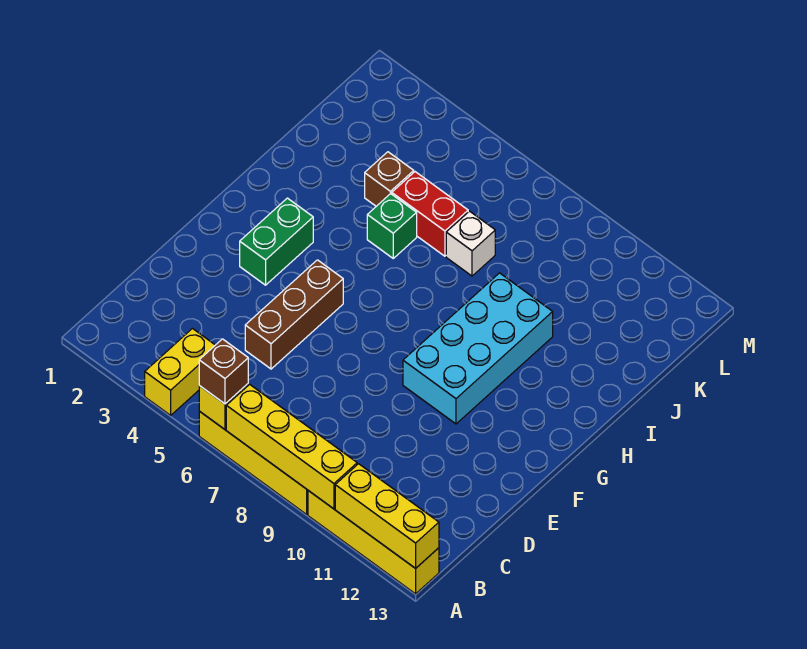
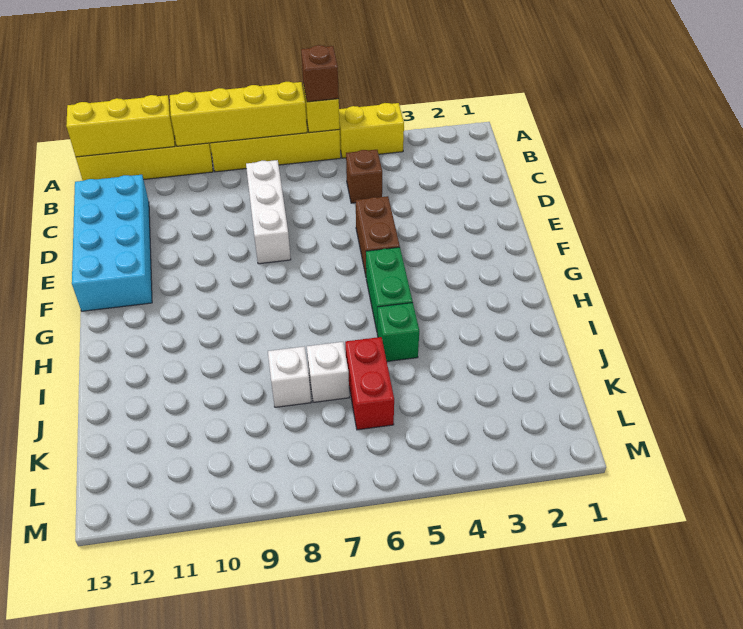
yellow 1x2 brick [145,329,215,415] -> yellow 1x2 brick turned to [339,103,404,158]
none -> white 1x3 brick [246,160,291,264]
brown 1x3 brick [245,260,343,369] -> brown 1x2 brick [356,196,400,275]
green 1x2 brick [240,198,313,285] -> green 1x2 brick moved to [366,247,413,330]
cyan 2x4 brick [403,273,553,424] -> cyan 2x4 brick moved to [72,175,152,311]
brown 1x1 brick [365,152,414,206] -> brown 1x1 brick moved to [346,150,382,203]
red 1x2 brick [392,172,468,256] -> red 1x2 brick turned to [345,337,394,430]
none -> white 1x1 brick [268,347,311,407]

